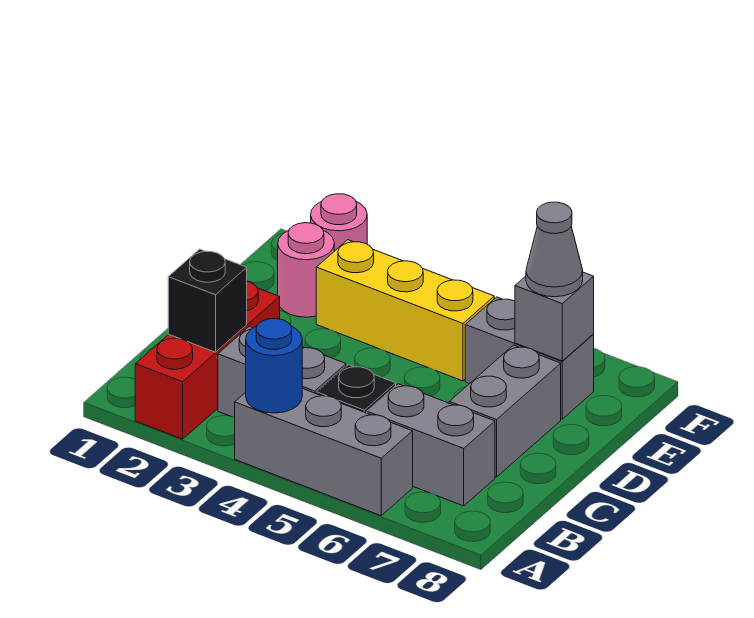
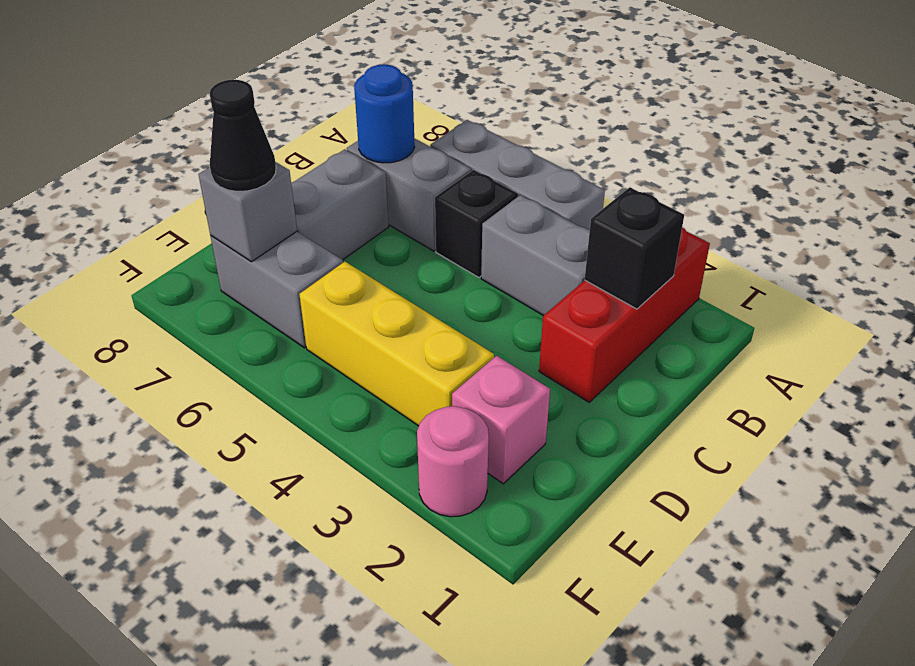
blue 1x1 round brick [246,319,302,413] -> blue 1x1 round brick moved to [354,64,415,163]
pink 1x1 round brick [278,223,334,317] -> pink 1x1 brick [452,356,550,484]
grey 1x1 cone [526,202,583,297] -> black 1x1 cone [210,80,276,191]

